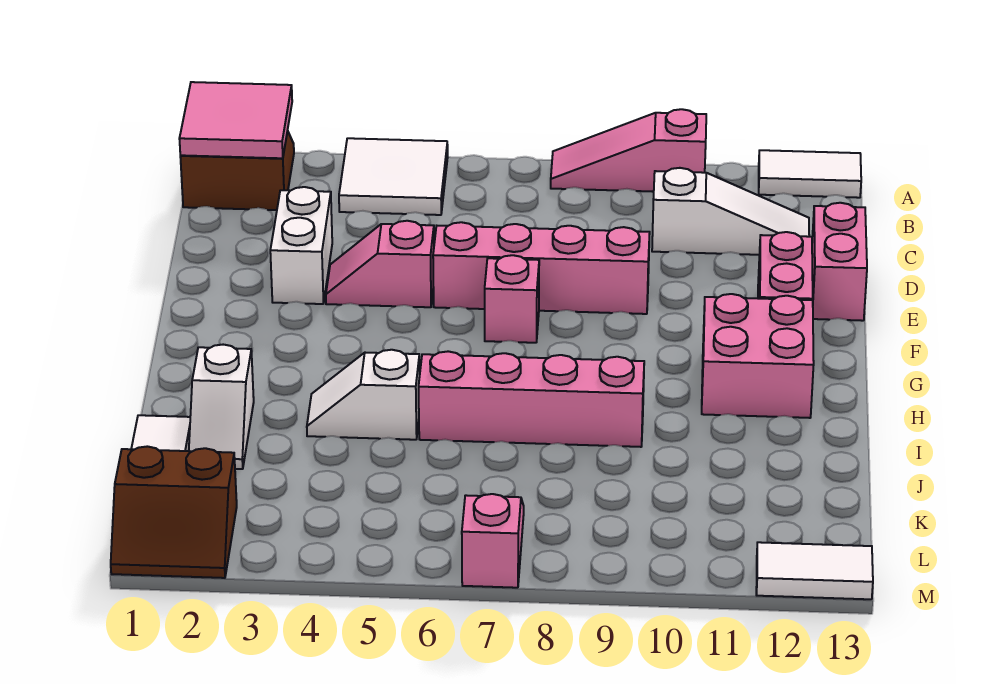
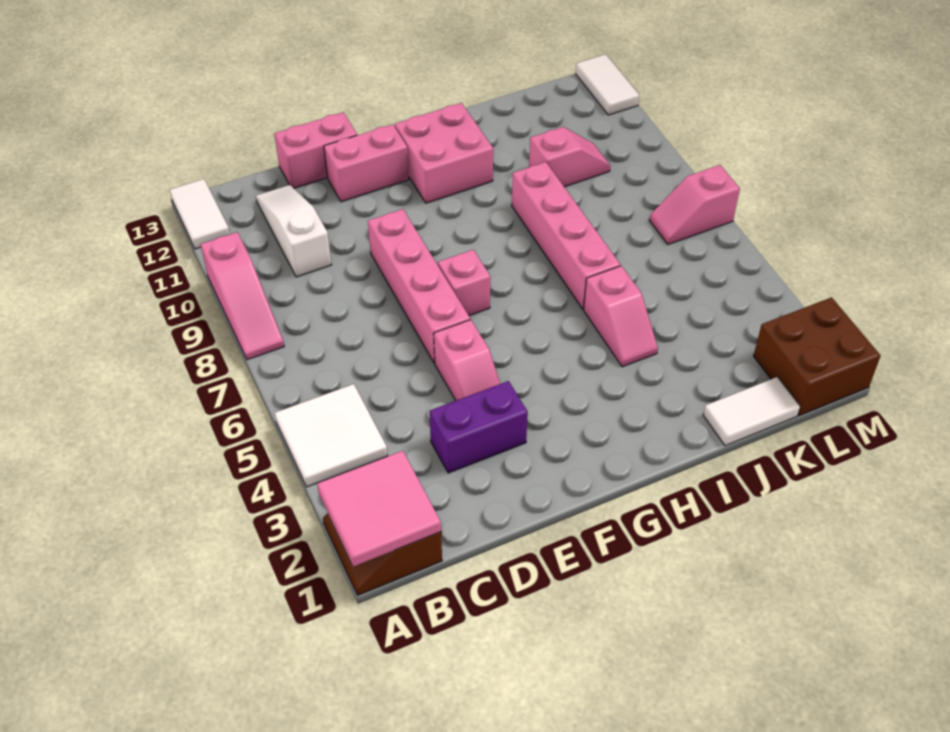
white 1x2 brick [270,187,332,304] -> purple 1x2 brick [429,381,528,473]
white 1x2 slope [189,345,254,469] -> none
white 1x2 slope [307,350,420,440] -> pink 1x2 slope [584,266,658,367]
none -> pink 1x2 slope [529,127,610,187]
brown 2x2 slope [111,446,237,578] -> brown 2x2 brick [754,297,881,416]

